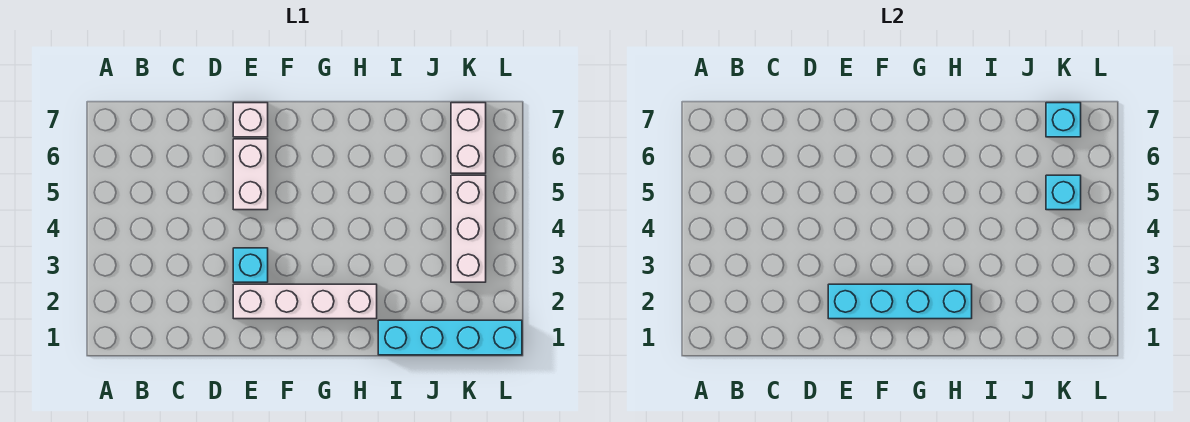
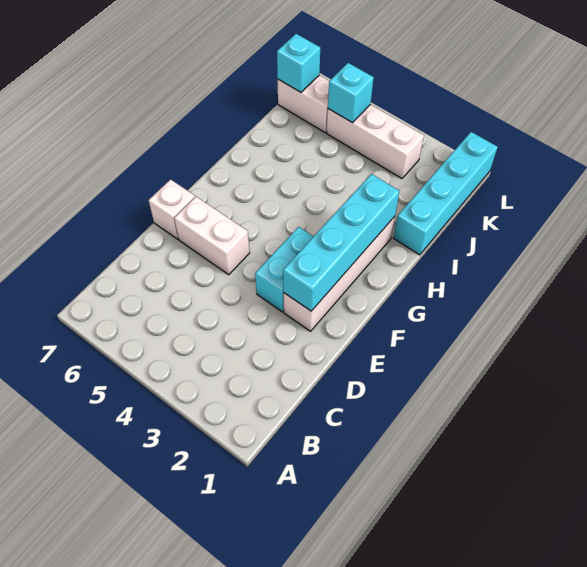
cyan 1x1 brick [233,248,268,282] -> cyan 1x2 brick [255,227,314,312]

